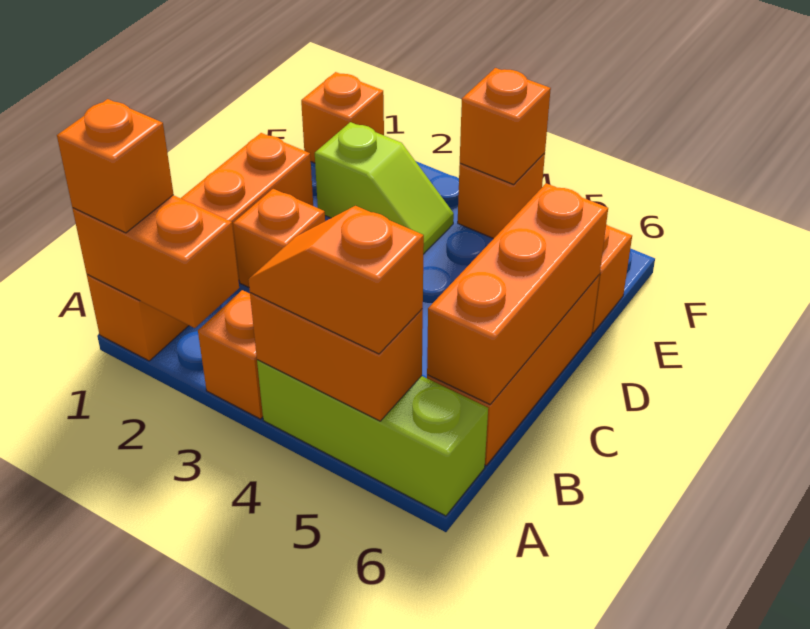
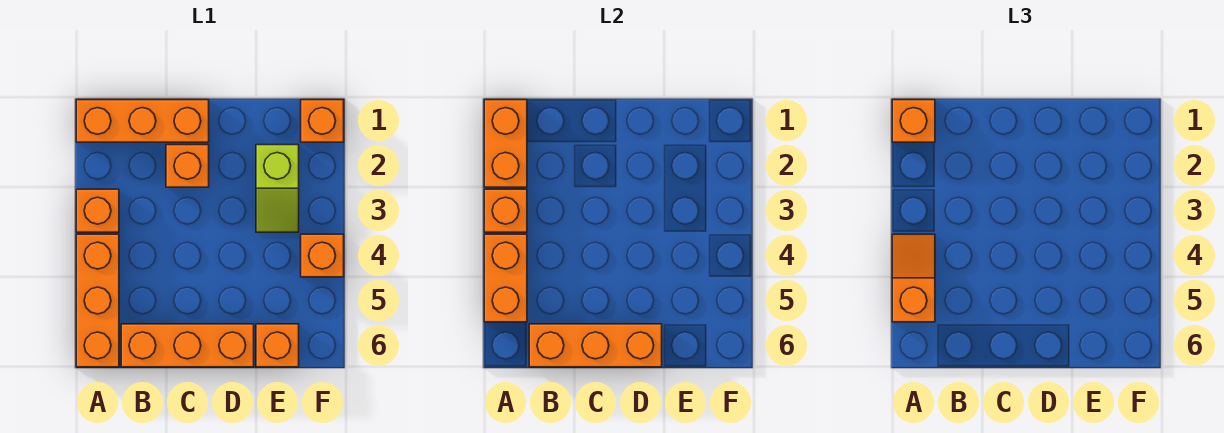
orange 1x4 brick [87,133,313,361] -> orange 1x3 brick [76,100,209,142]
lime 1x3 brick [257,360,488,516] -> orange 1x3 brick [76,234,119,367]
orange 1x1 brick [460,68,551,185] -> orange 1x1 brick moved to [484,189,527,232]

